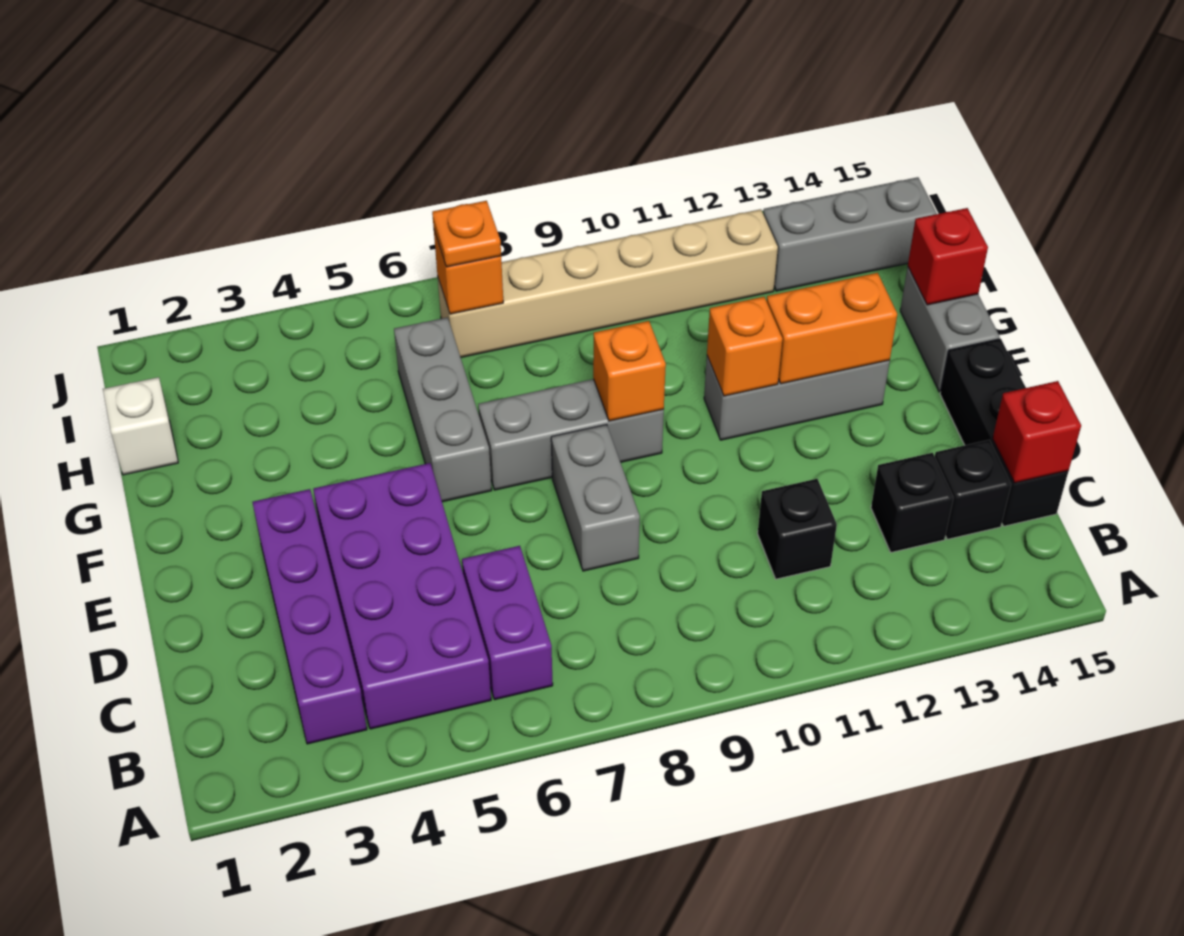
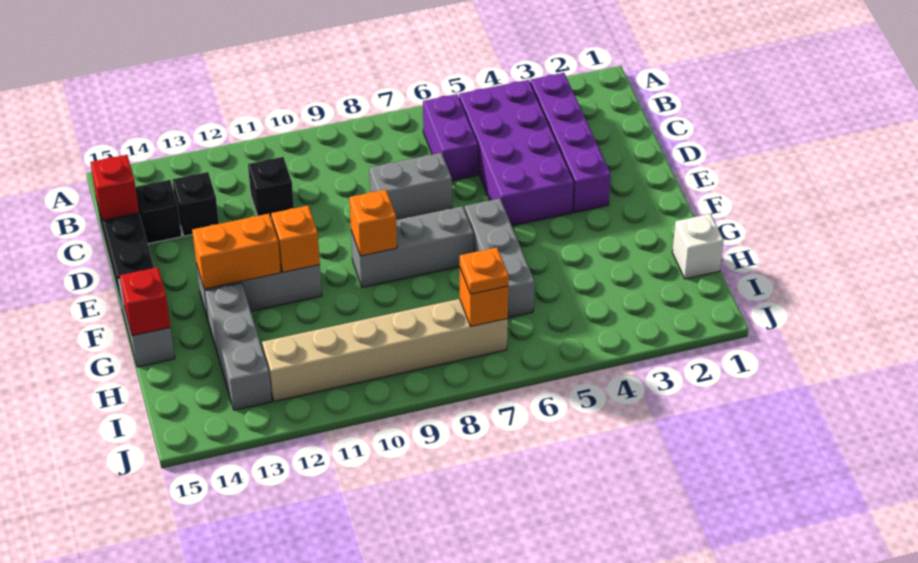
grey 1x2 brick [551,425,640,571] -> grey 1x2 brick turned to [369,153,452,220]
grey 1x3 brick [763,177,937,291] -> grey 1x3 brick turned to [205,283,272,410]

